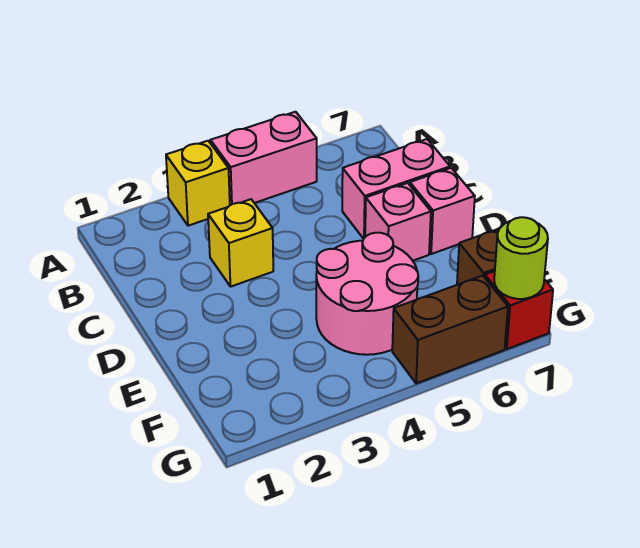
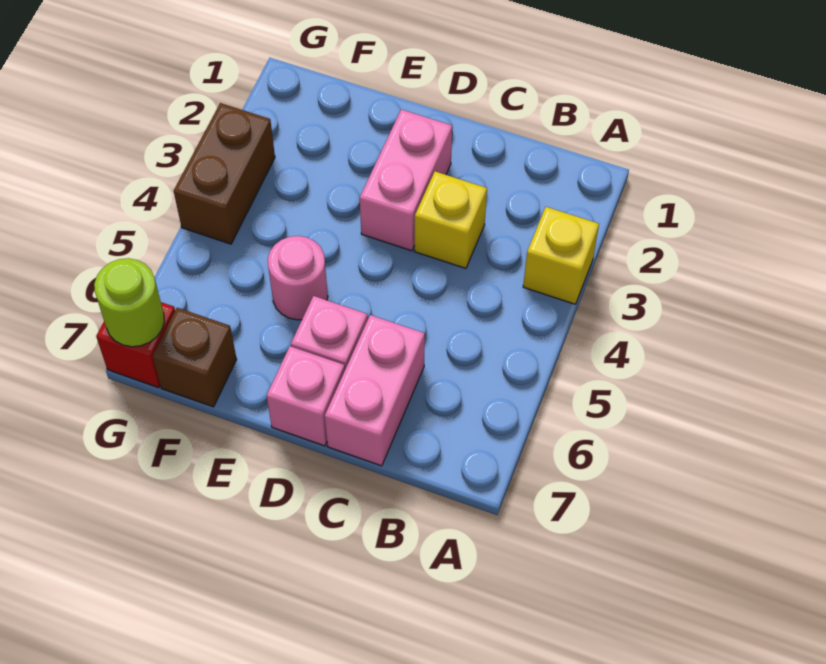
pink 1x2 brick [211,112,317,205] -> pink 1x2 brick moved to [360,109,452,251]
pink 2x2 round brick [316,233,418,355] -> pink 1x1 round brick [268,236,328,320]
brown 1x2 brick [392,276,508,384] -> brown 1x2 brick moved to [174,103,275,244]

